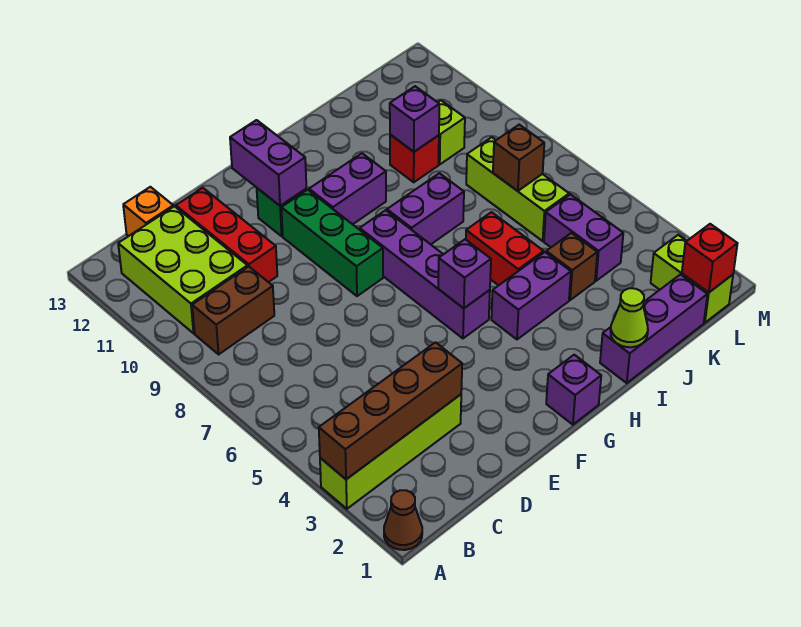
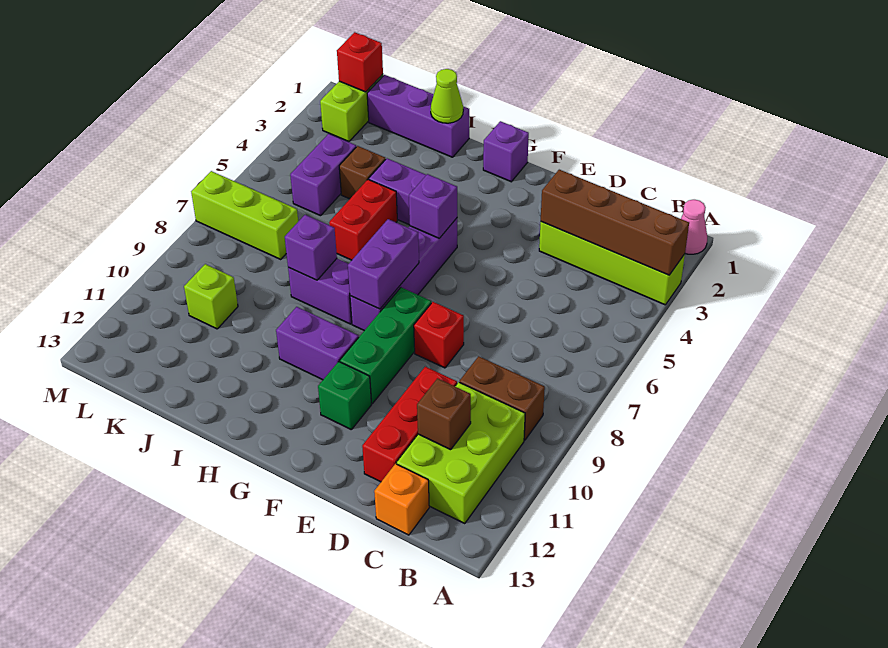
brown 1x1 cone [384,490,422,550] -> pink 1x1 cone [681,200,707,254]
purple 1x2 brick [230,120,306,206] -> purple 1x2 brick moved to [348,219,419,309]
red 1x1 brick [390,135,439,182] -> red 1x1 brick moved to [414,302,464,368]
purple 1x1 brick [390,86,439,152] -> purple 1x1 brick moved to [285,215,337,280]
lime 1x3 brick [466,137,569,241] -> lime 1x3 brick turned to [191,171,298,259]
brown 1x1 brick [493,125,544,191] -> brown 1x1 brick moved to [417,378,471,450]

